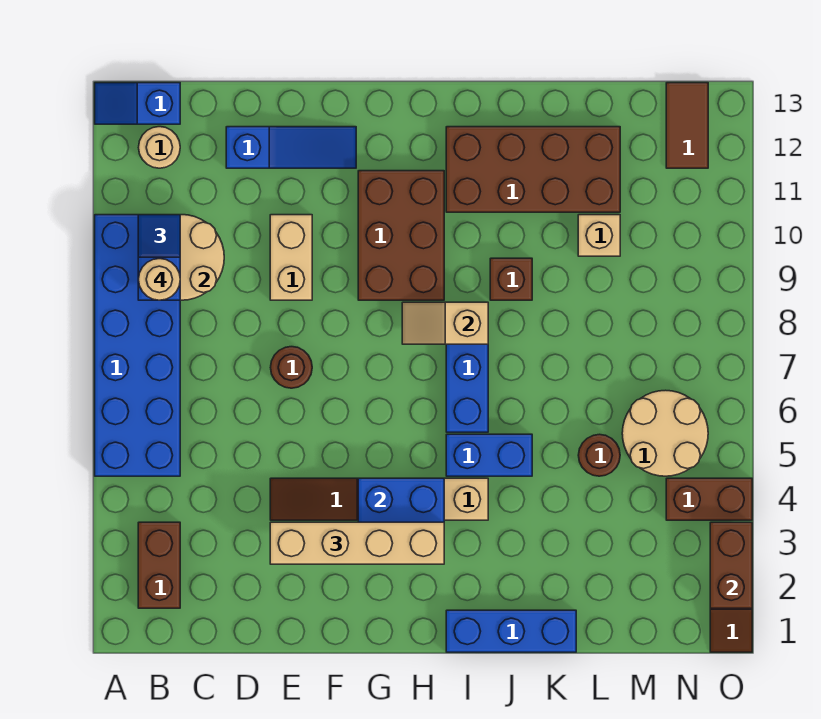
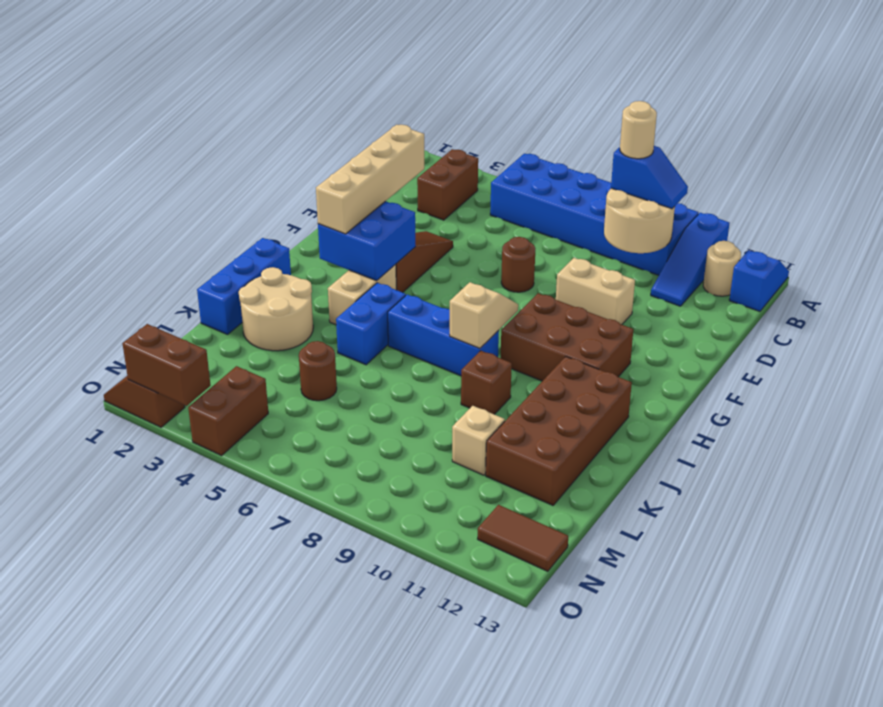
brown 1x2 brick [138,522,180,608] -> brown 1x2 brick turned to [417,149,478,220]
blue 1x3 slope [226,127,356,168] -> blue 1x3 slope moved to [651,213,730,306]
tan 2x2 round brick [622,390,708,476] -> tan 2x2 round brick moved to [239,267,313,351]

